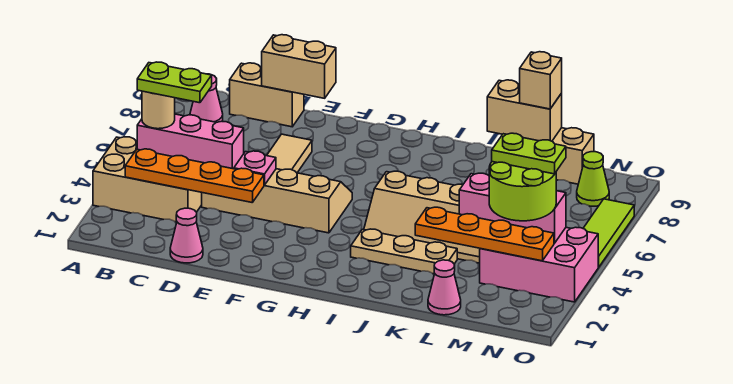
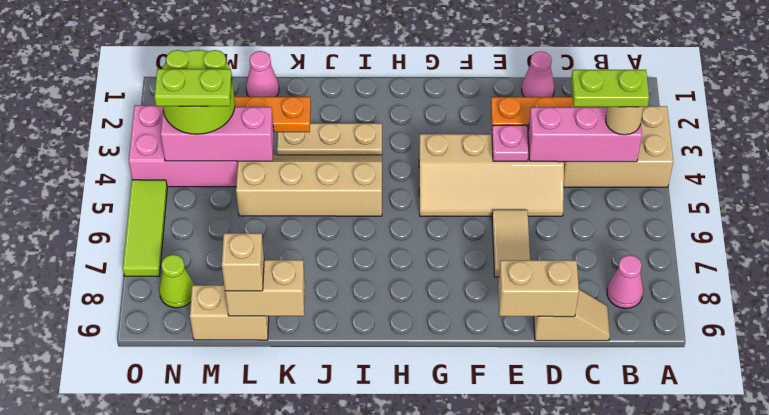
tan 1x2 brick [230,63,304,127] -> tan 1x2 slope [534,289,610,341]

